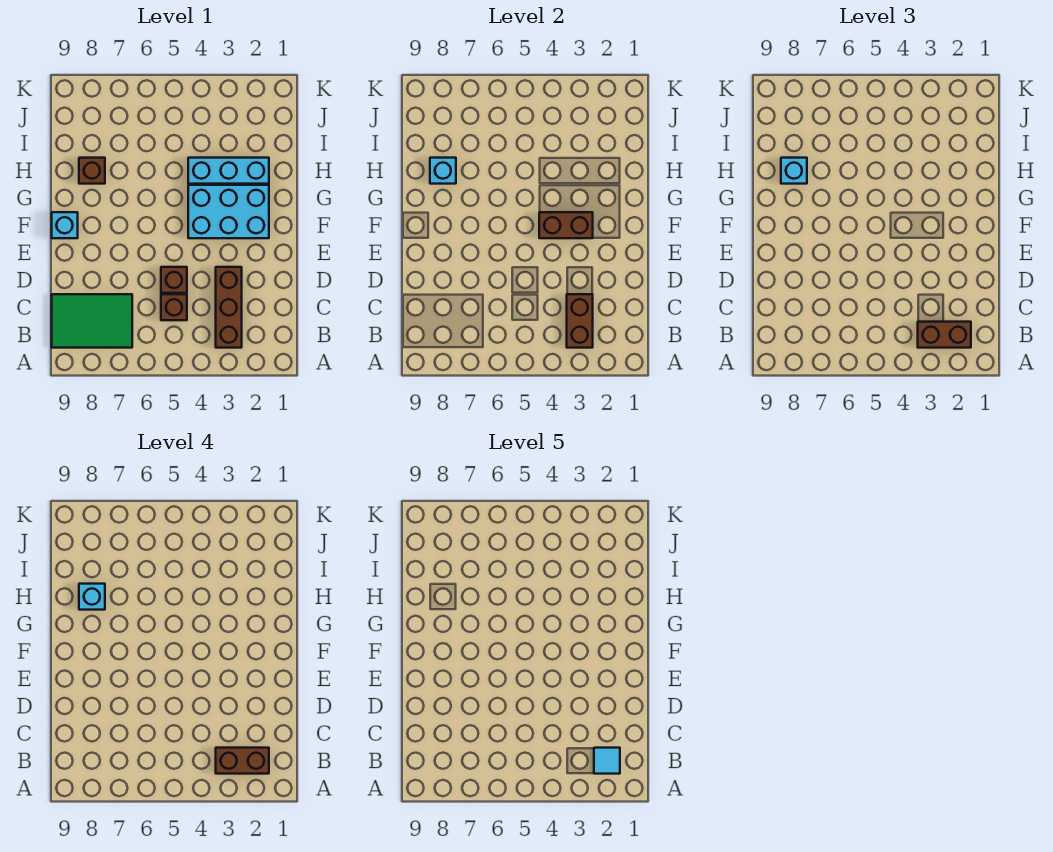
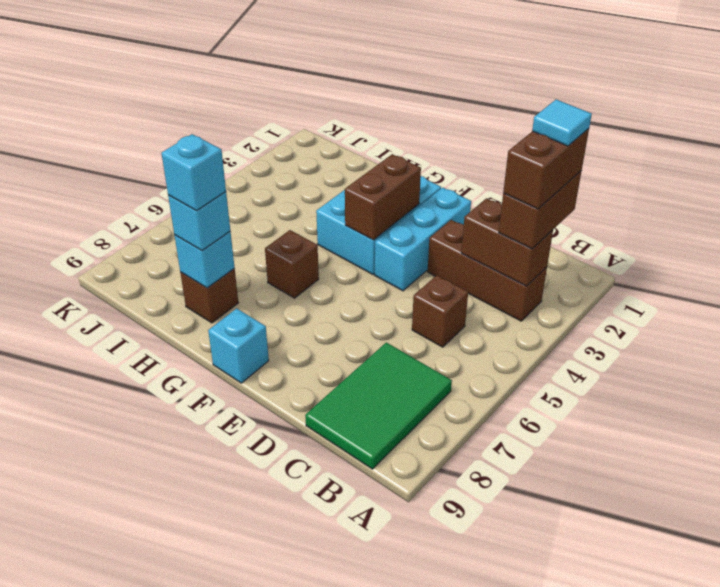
brown 1x1 brick [161,267,187,293] -> brown 1x1 brick moved to [265,230,319,298]
cyan 1x3 brick [188,158,269,184] -> cyan 1x3 brick moved to [375,187,471,291]

